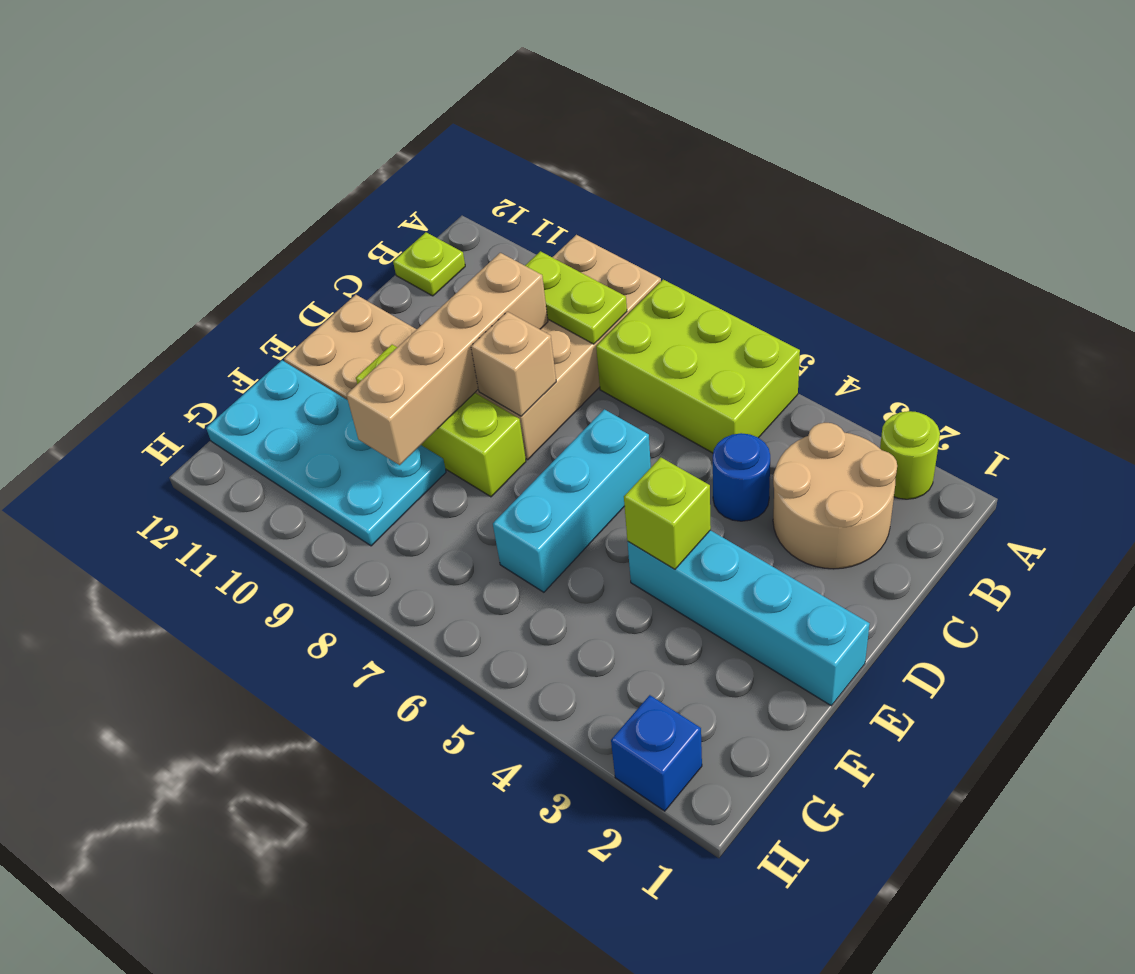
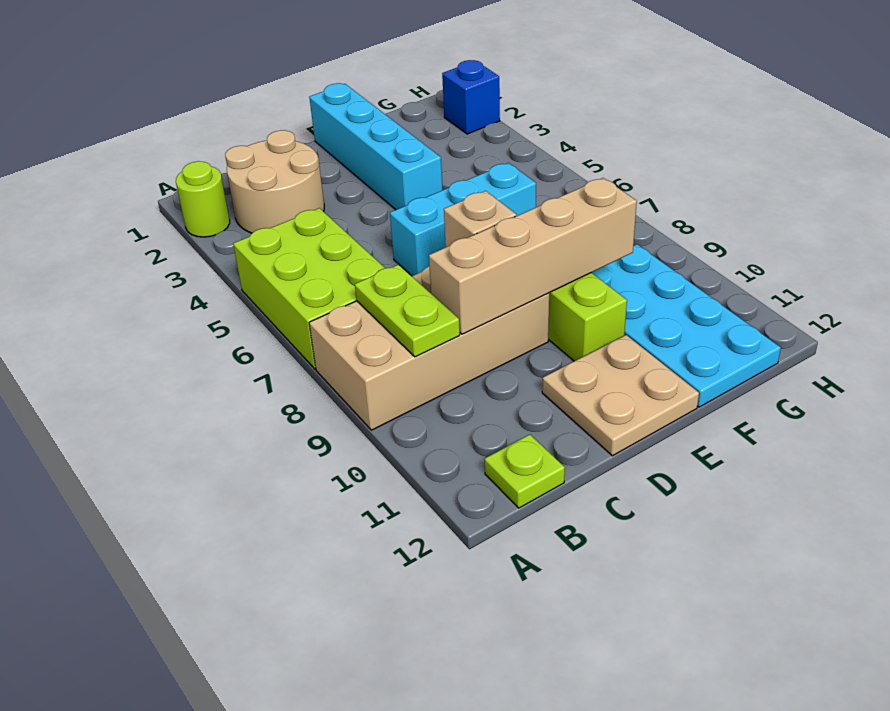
blue 1x1 round brick [713,433,770,521] -> none
lime 1x1 brick [624,457,711,569] -> none

